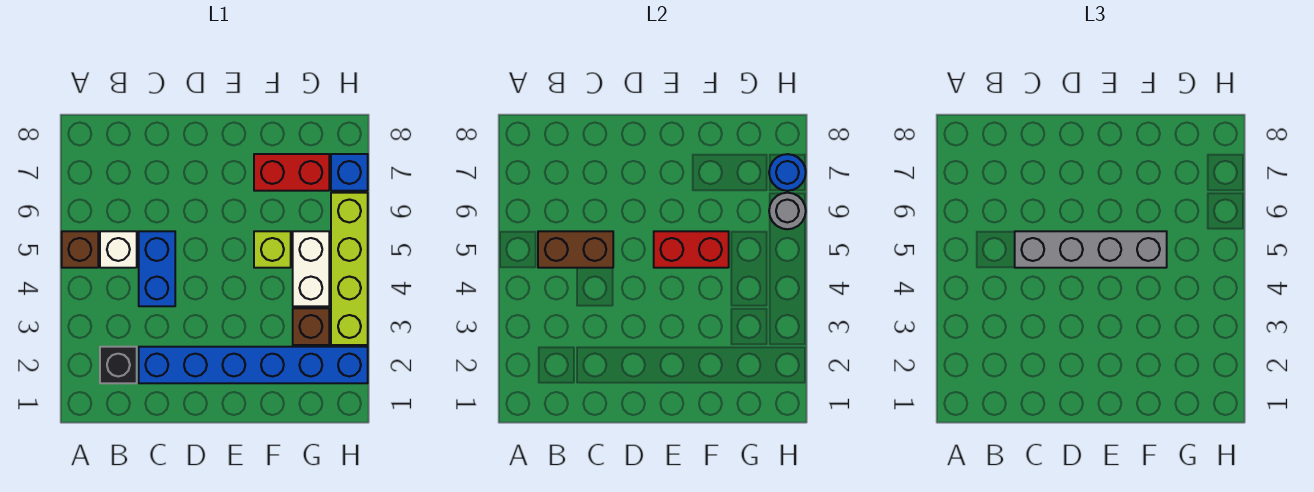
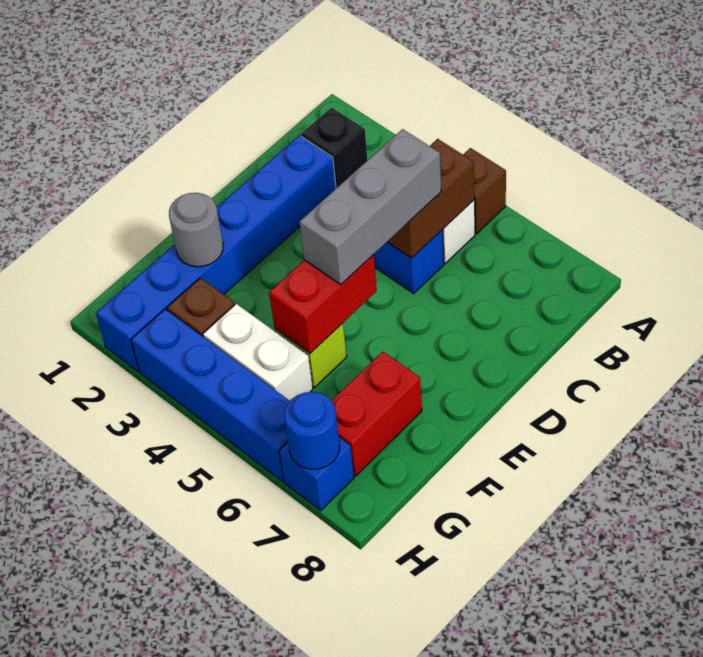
grey 1x4 brick [1015,231,1167,268] -> grey 1x3 brick [299,129,441,285]
lime 1x4 brick [331,193,368,345] -> blue 1x4 brick [131,309,289,482]
grey 1x1 round brick [769,193,806,229] -> grey 1x1 round brick moved to [169,193,223,267]

